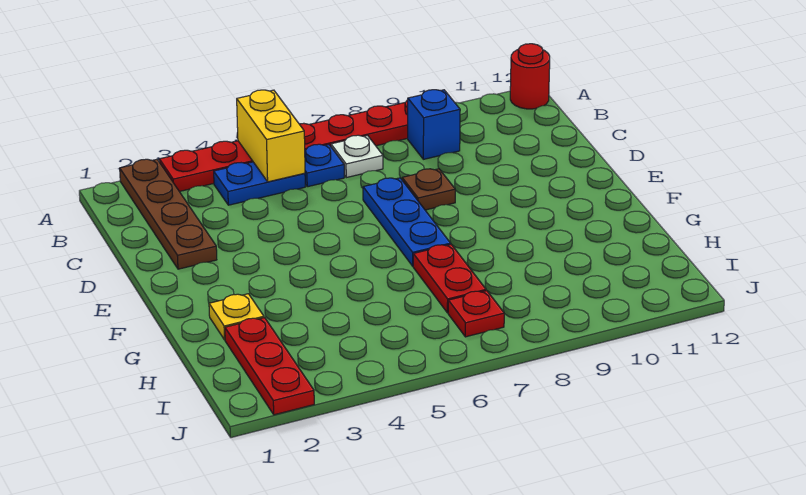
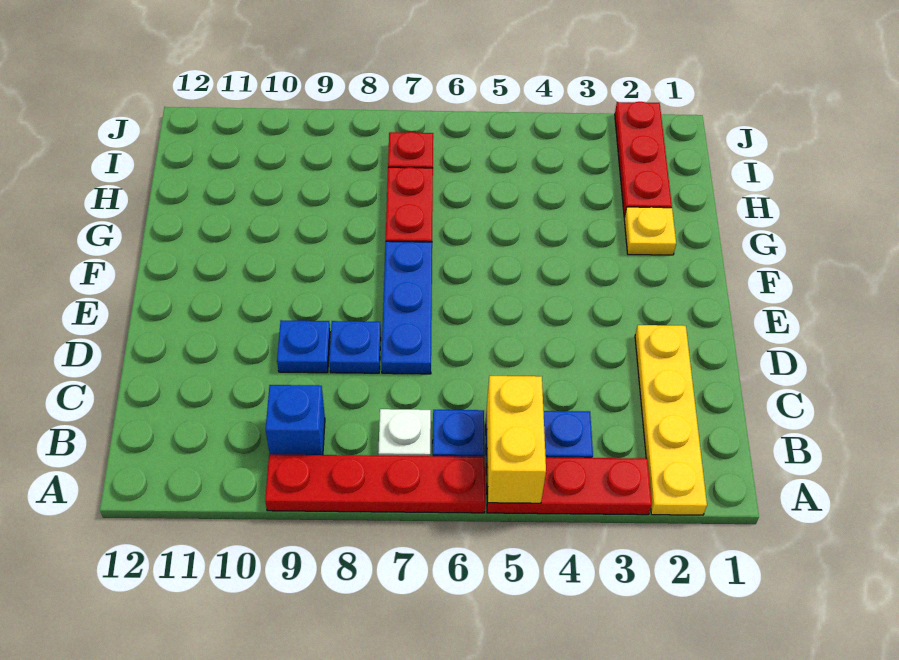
brown 1x4 plate [120,159,217,269] -> yellow 1x4 plate [635,325,707,515]
red 1x1 round brick [510,44,550,109] -> none
brown 1x1 plate [402,169,455,210] -> blue 1x1 plate [329,321,381,373]
none -> blue 1x1 plate [277,320,330,373]

